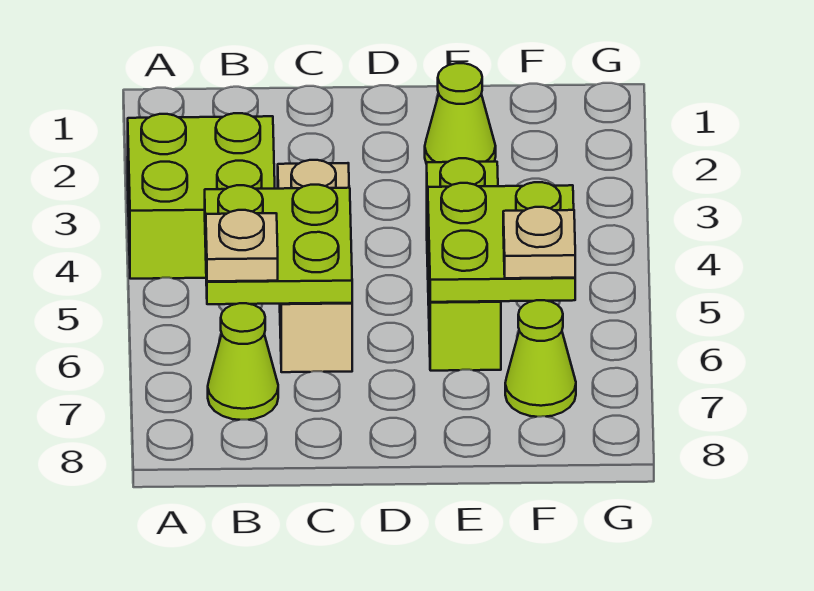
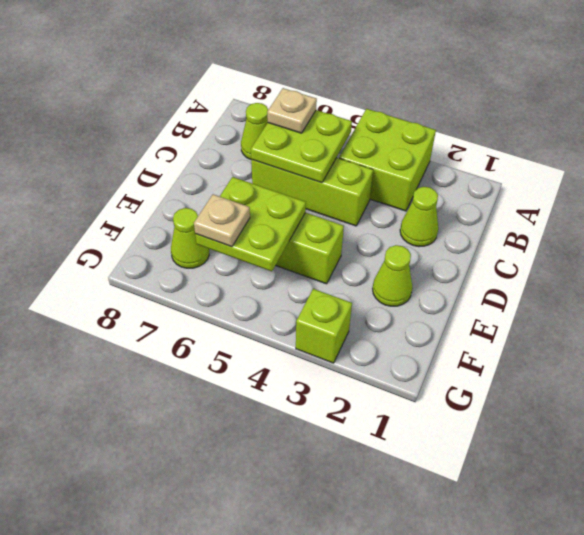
none -> lime 1x1 cone [400,187,438,247]
tan 1x3 brick [278,160,352,372] -> lime 1x3 brick [251,158,373,226]
none -> lime 1x1 brick [296,289,352,363]

